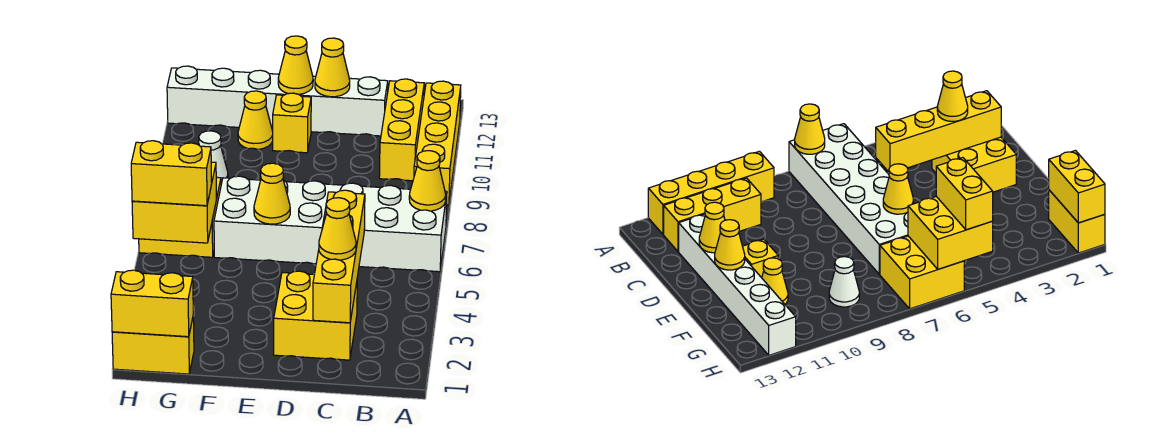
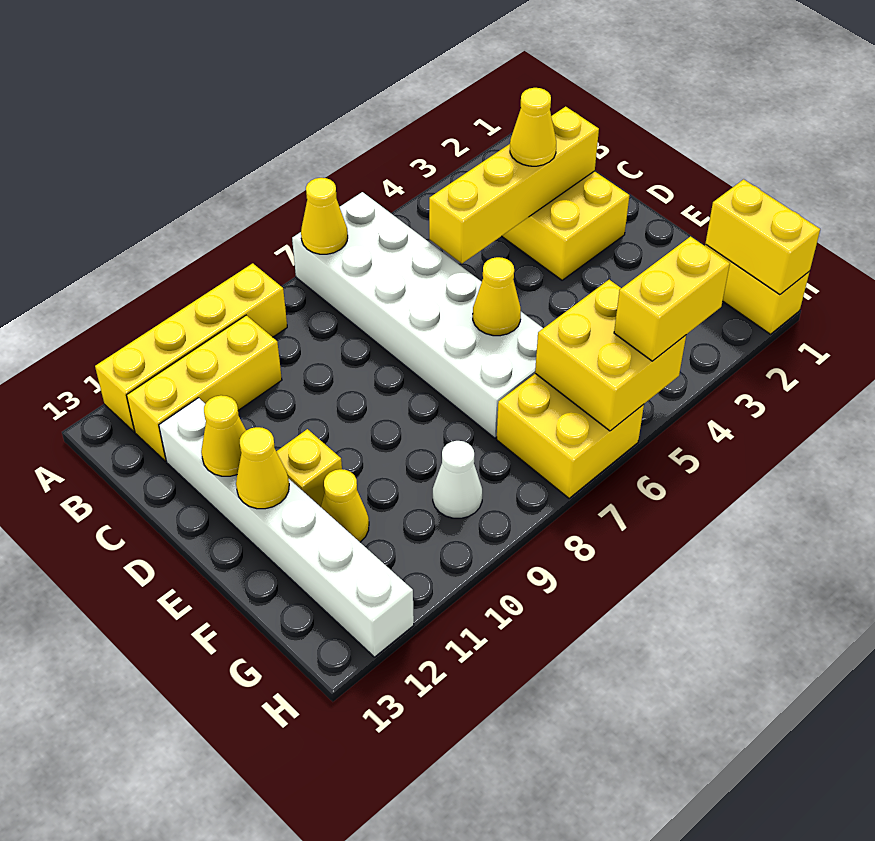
yellow 1x2 brick [131,141,212,206] -> yellow 1x2 brick turned to [614,236,730,361]

